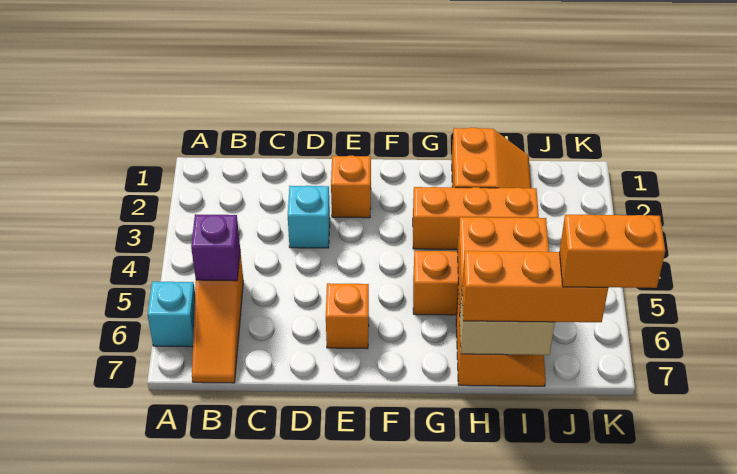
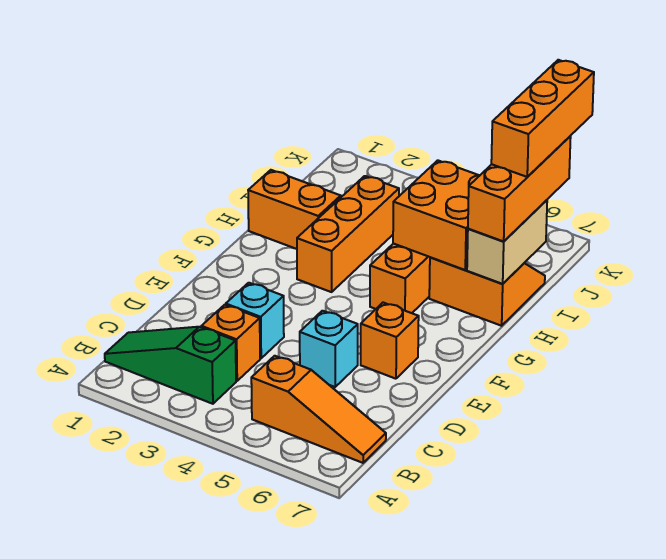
cyan 1x1 brick [147,282,195,347] -> cyan 1x1 brick moved to [300,311,358,387]
none -> green 1x3 slope [105,327,236,404]
purple 1x1 brick [191,214,240,281] -> none
orange 1x1 brick [331,156,371,218] -> orange 1x1 brick moved to [202,305,260,381]
orange 1x2 brick [559,215,665,288] -> orange 1x3 brick [491,60,594,177]

